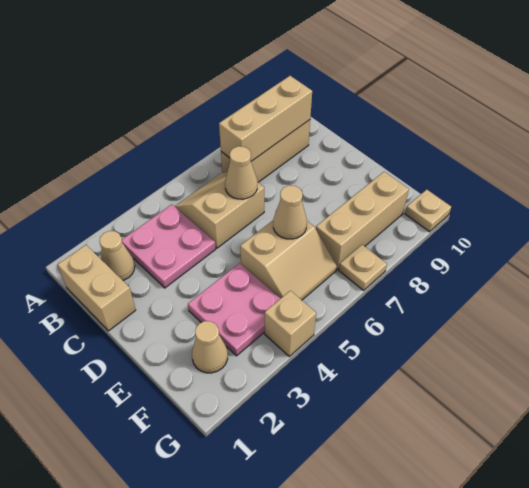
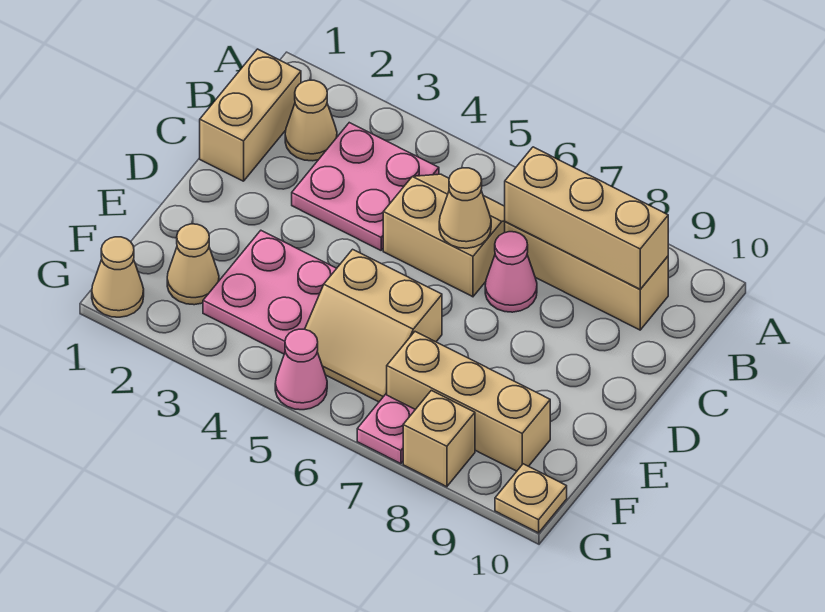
none -> pink 1x1 cone [485,232,537,312]
tan 1x1 cone [273,186,307,239] -> tan 1x1 cone moved to [92,237,144,317]
tan 1x1 brick [265,291,316,356] -> tan 1x1 brick moved to [403,390,475,487]
none -> pink 1x1 cone [275,329,327,410]
tan 1x1 plate [339,245,387,290] -> pink 1x1 plate [357,394,415,464]

